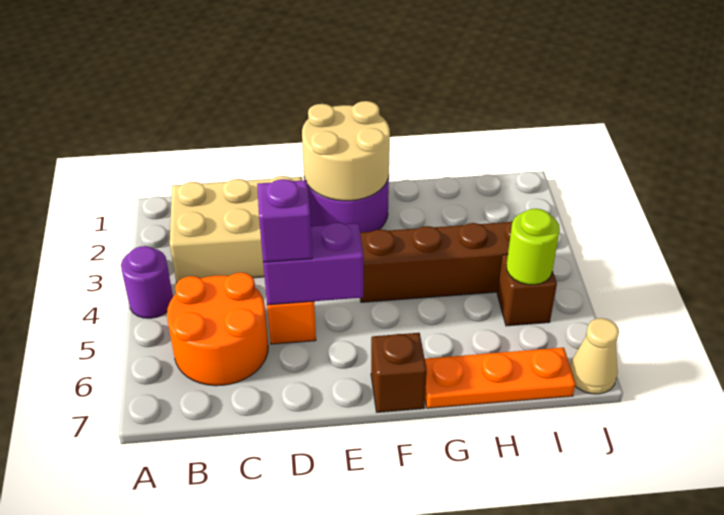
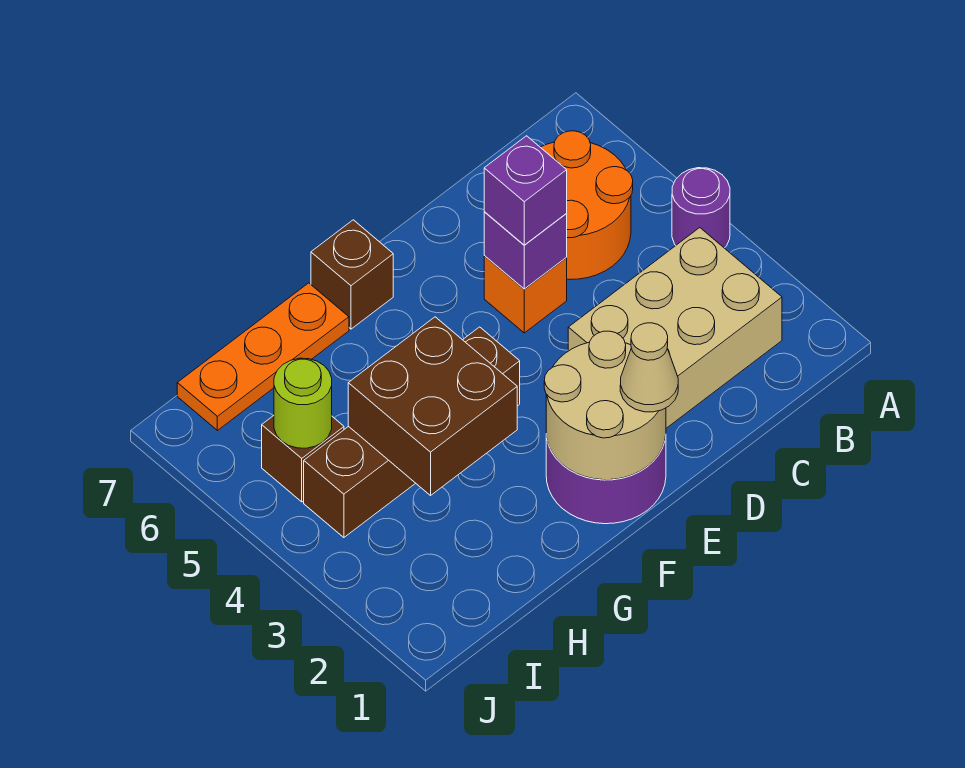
purple 1x2 brick [263,222,364,305] -> purple 1x1 brick [484,212,567,289]
none -> brown 2x2 brick [348,317,517,495]
tan 1x1 cone [570,318,619,394] -> tan 1x1 cone moved to [620,323,678,412]

